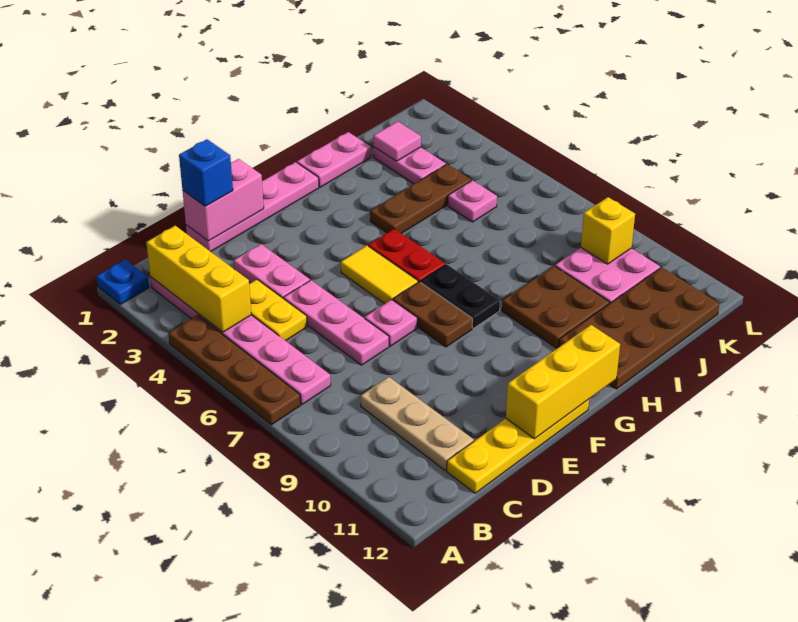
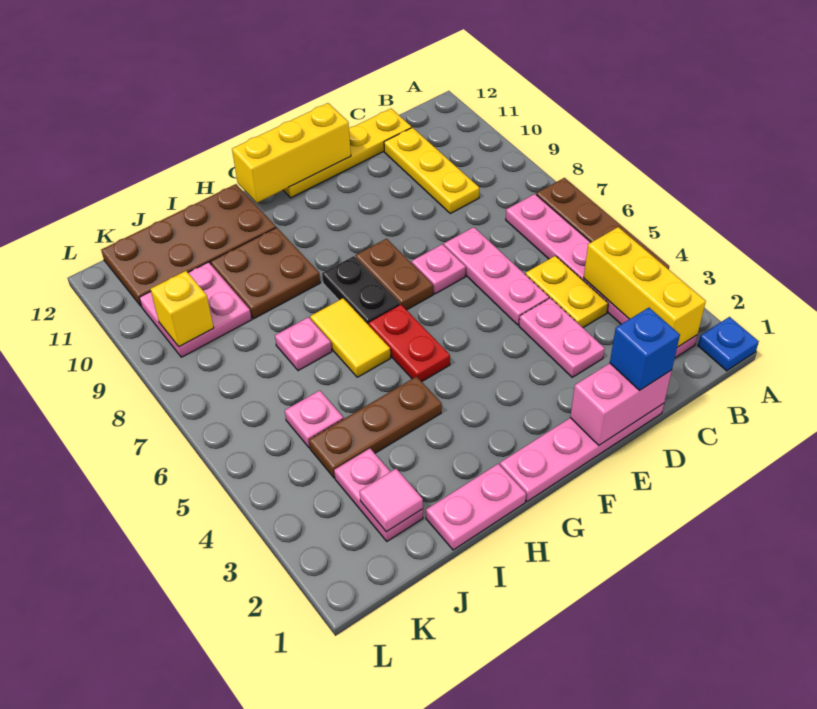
tan 1x3 plate [361,377,474,470] -> yellow 1x3 plate [384,127,479,213]
yellow 1x2 tile [341,246,418,304] -> yellow 1x2 tile moved to [310,298,390,377]
none -> pink 1x1 plate [275,317,332,371]

